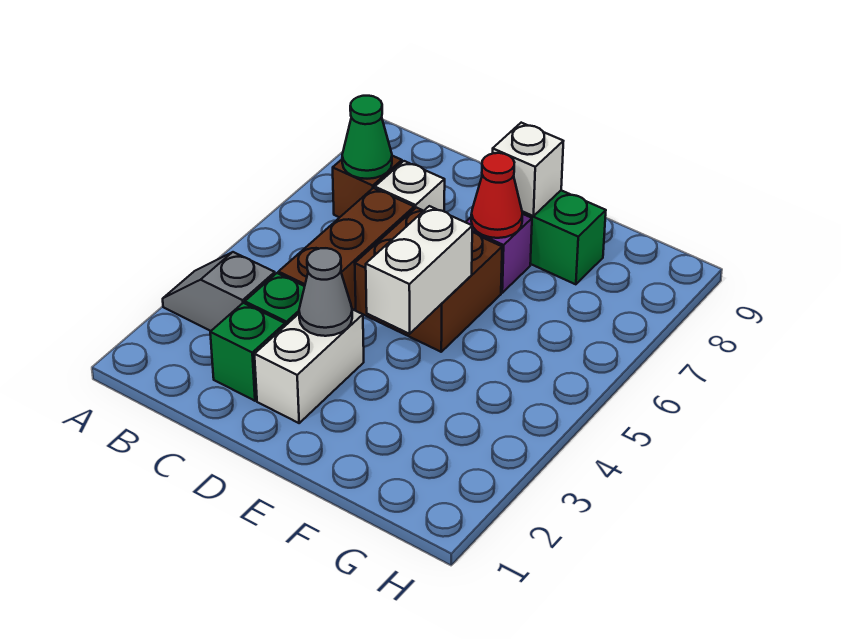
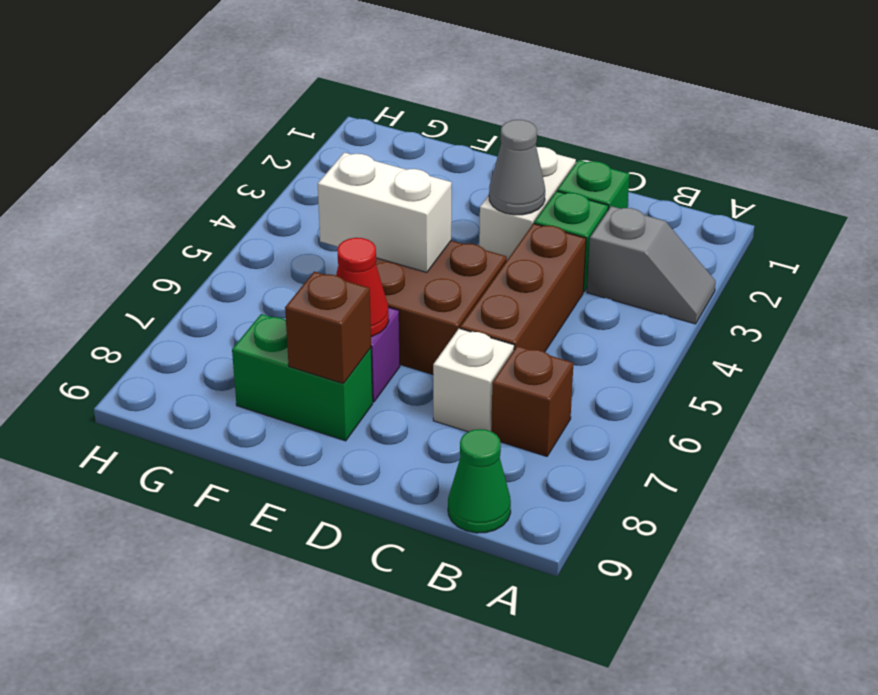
green 1x1 cone [342,96,392,179] -> green 1x1 cone moved to [448,429,511,533]
white 1x2 brick [366,206,472,334] -> white 1x2 brick turned to [318,152,452,272]
white 1x1 brick [493,123,563,216] -> brown 1x1 brick [285,272,371,384]

